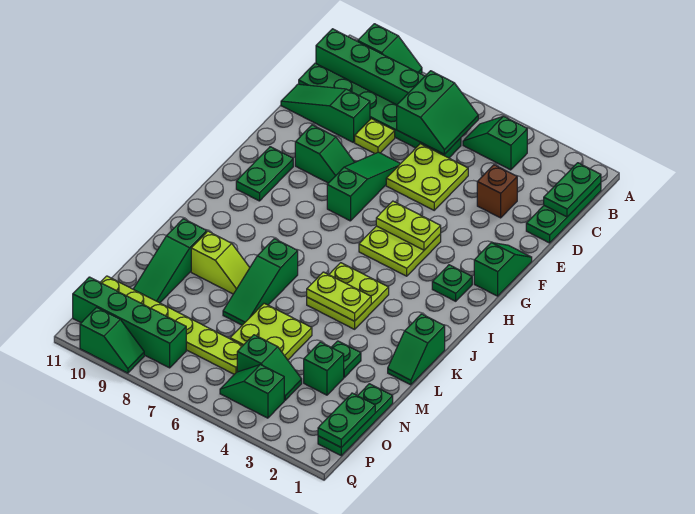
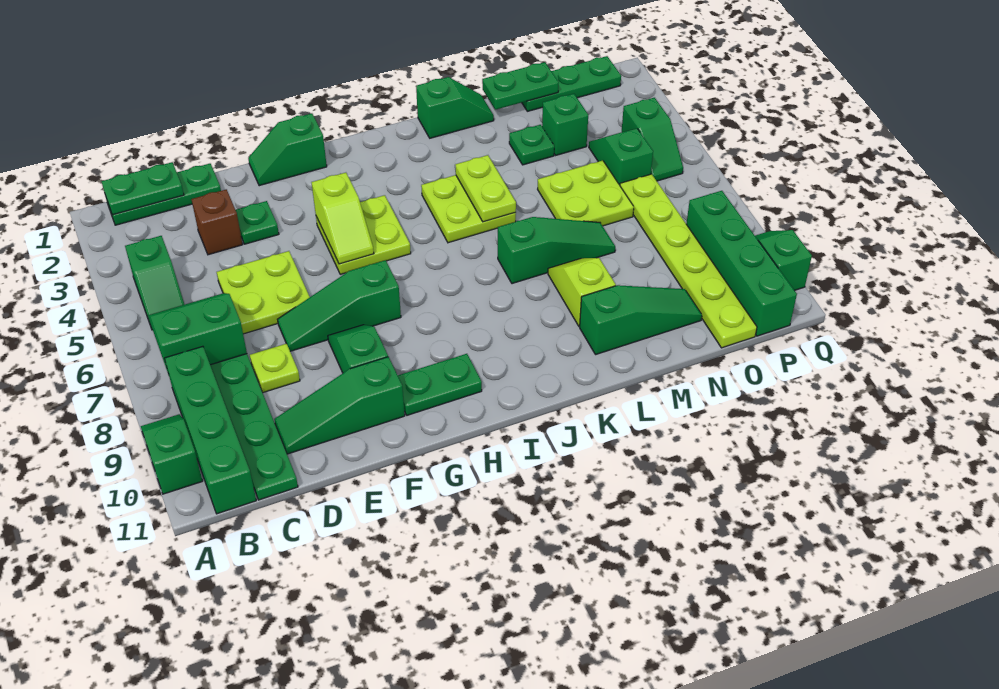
green 1x3 slope [281,84,370,143] -> green 1x3 slope turned to [274,357,405,454]
lime 1x2 plate [376,201,441,250] -> lime 1x2 slope [311,173,374,264]
green 1x1 plate [432,265,472,301] -> green 1x1 plate moved to [236,201,279,244]
green 1x2 plate [318,393,375,448] -> green 1x2 plate moved to [482,62,559,110]

